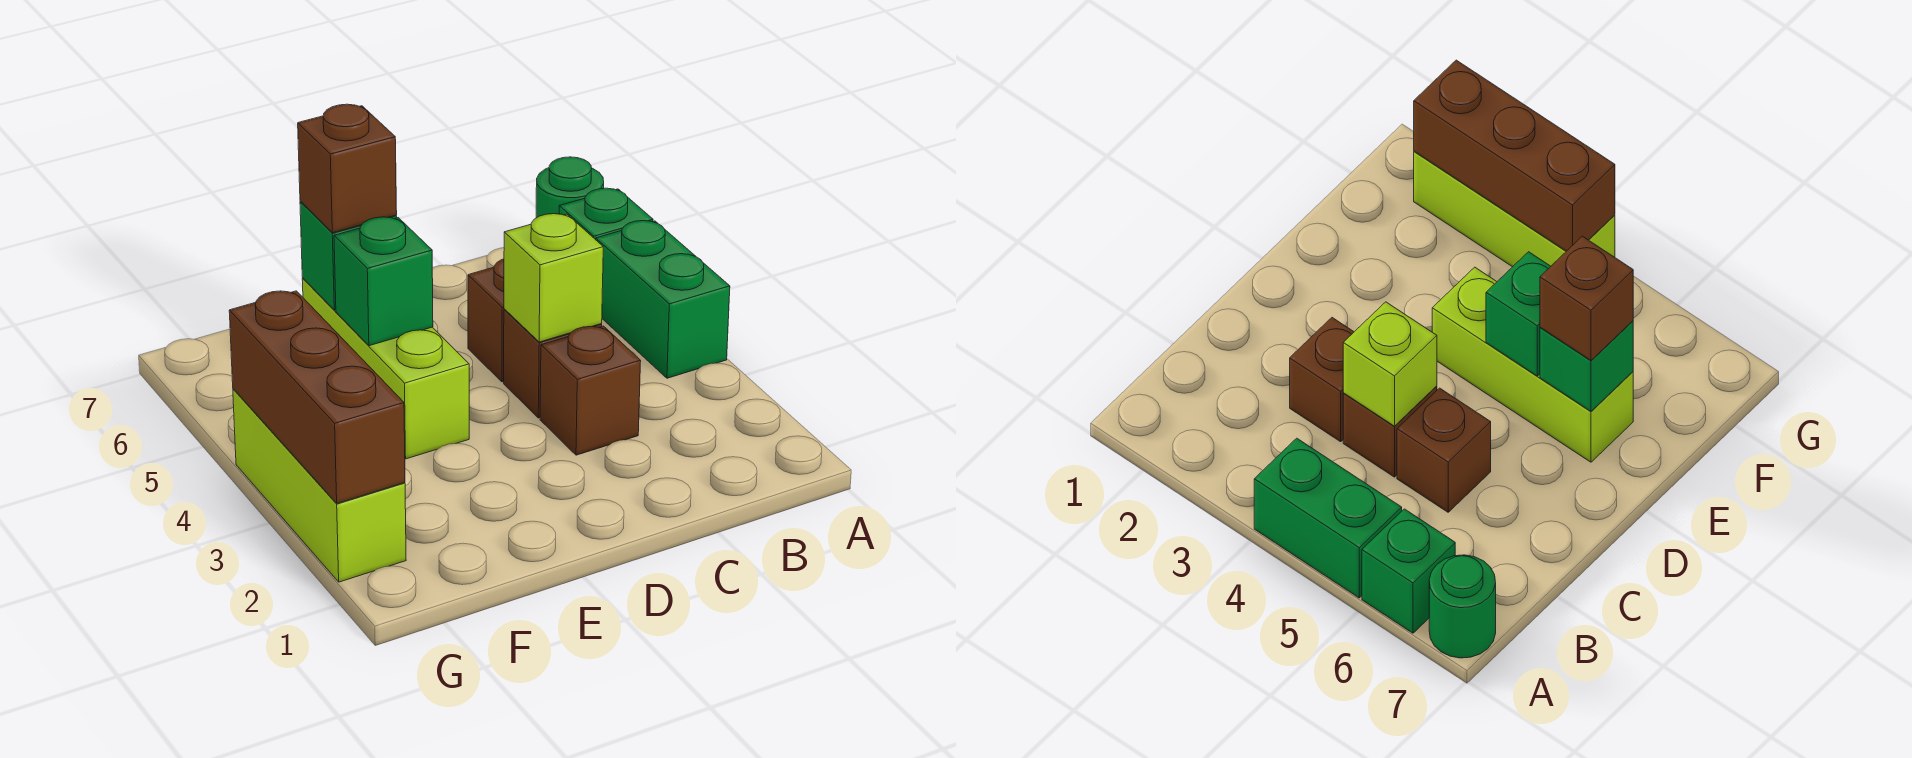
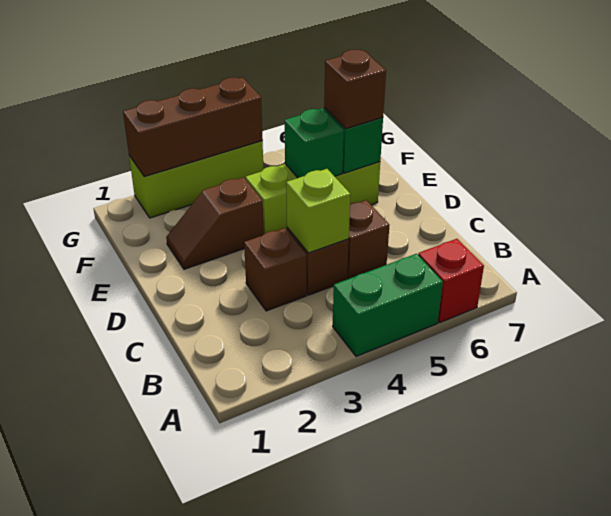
green 1x1 brick [559,188,653,240] -> red 1x1 brick [418,239,484,322]
green 1x1 round brick [536,157,604,218] -> none
none -> brown 1x2 slope [166,177,264,269]

